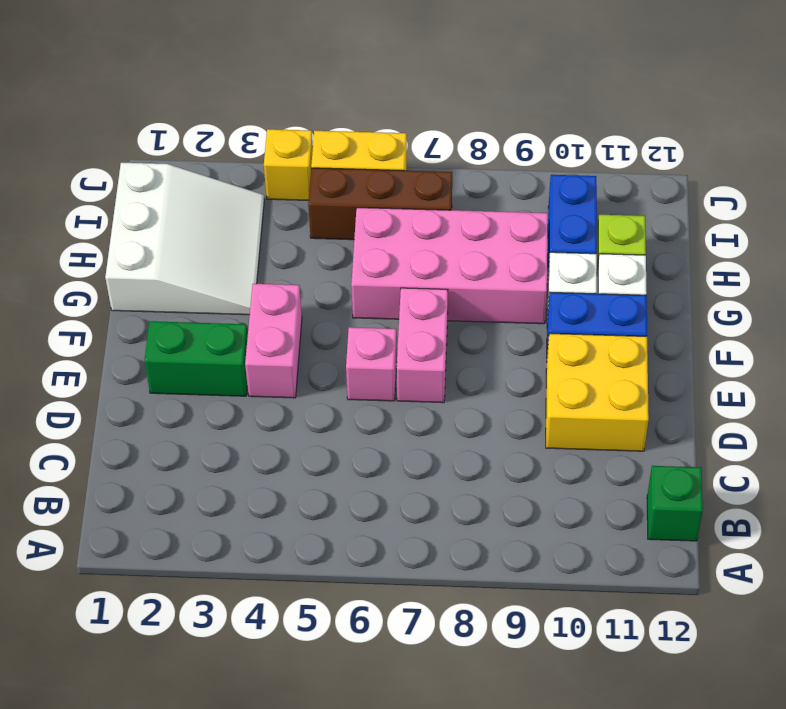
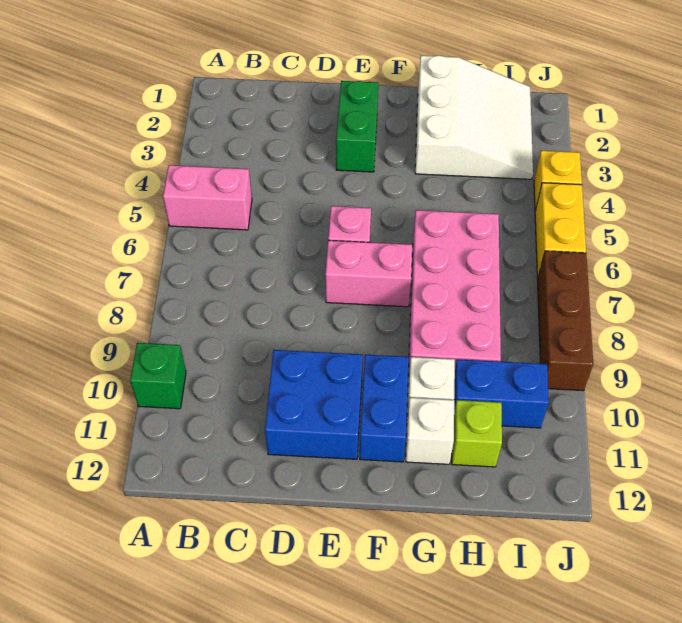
green 1x1 brick [647,466,703,541] -> green 1x1 brick moved to [130,343,186,409]
yellow 2x2 brick [546,334,649,451] -> blue 2x2 brick [265,350,363,459]
pink 1x2 brick [245,284,302,398] -> pink 1x2 brick moved to [163,165,252,230]
white 3x3 slope [105,163,264,315] -> white 3x3 slope turned to [415,56,533,179]
brown 1x3 brick [308,168,452,240] -> brown 1x3 brick moved to [538,251,593,391]

